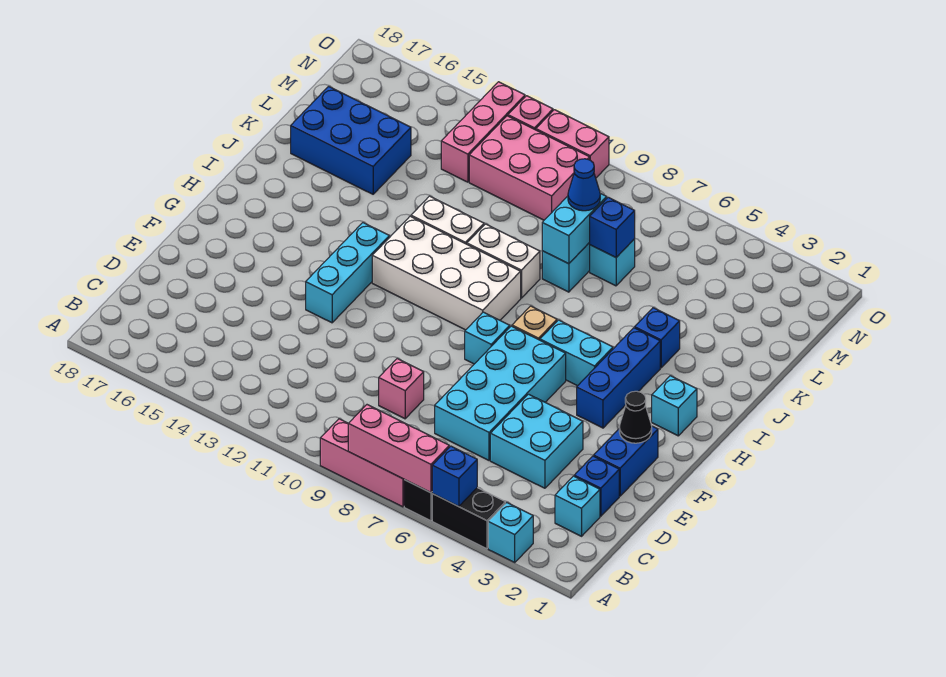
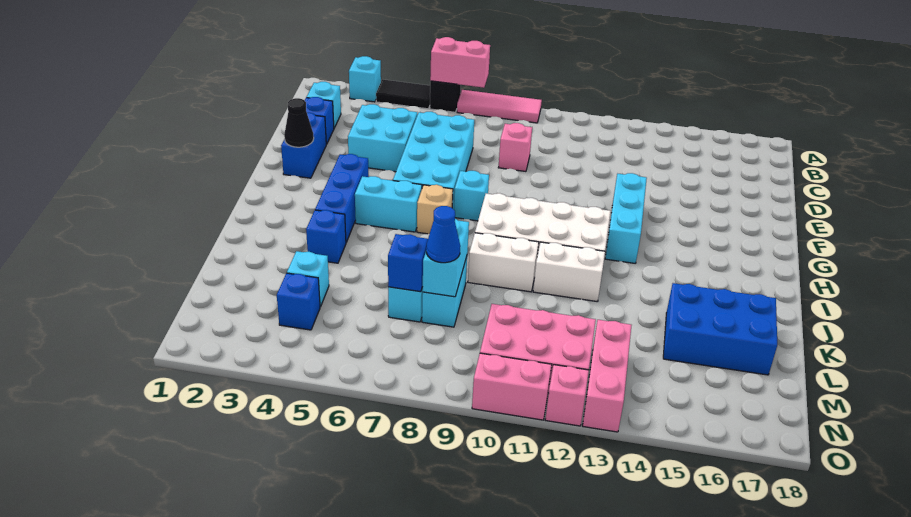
black 1x2 brick [432,488,505,549] -> black 1x2 tile [376,79,430,109]
blue 1x1 brick [432,446,477,507] -> blue 1x1 brick moved to [277,273,320,330]
pink 1x3 brick [348,405,449,493] -> pink 1x2 brick [430,37,490,88]
pink 1x3 brick [320,419,404,507] -> pink 1x3 tile [457,90,542,123]
cyan 1x1 brick [652,376,697,436] -> cyan 1x1 brick moved to [287,251,329,307]

